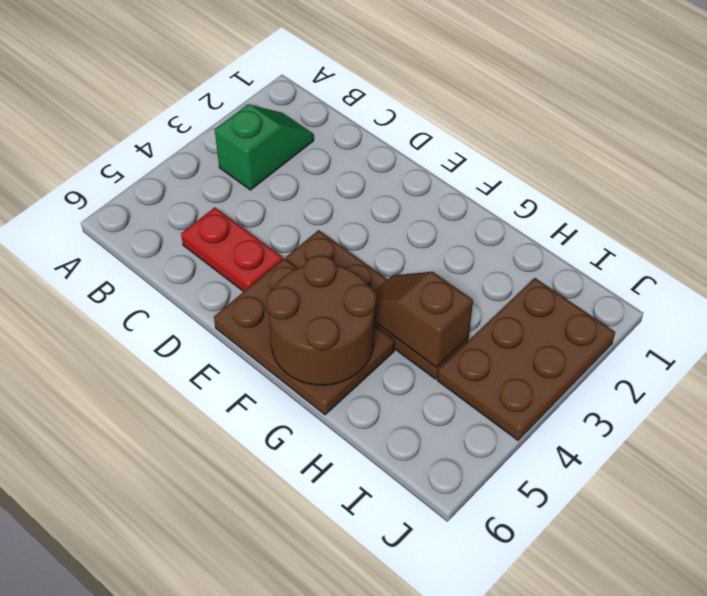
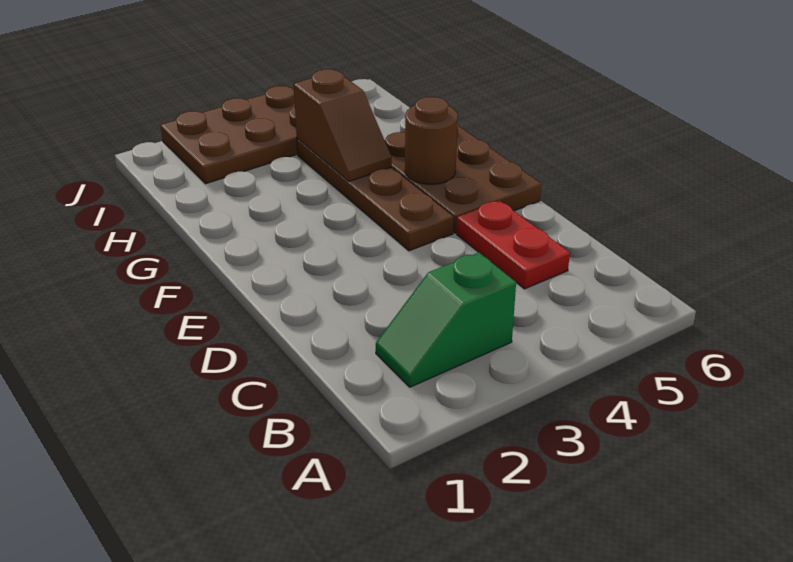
brown 2x2 round brick [266,255,376,385] -> brown 1x1 round brick [405,97,458,184]

